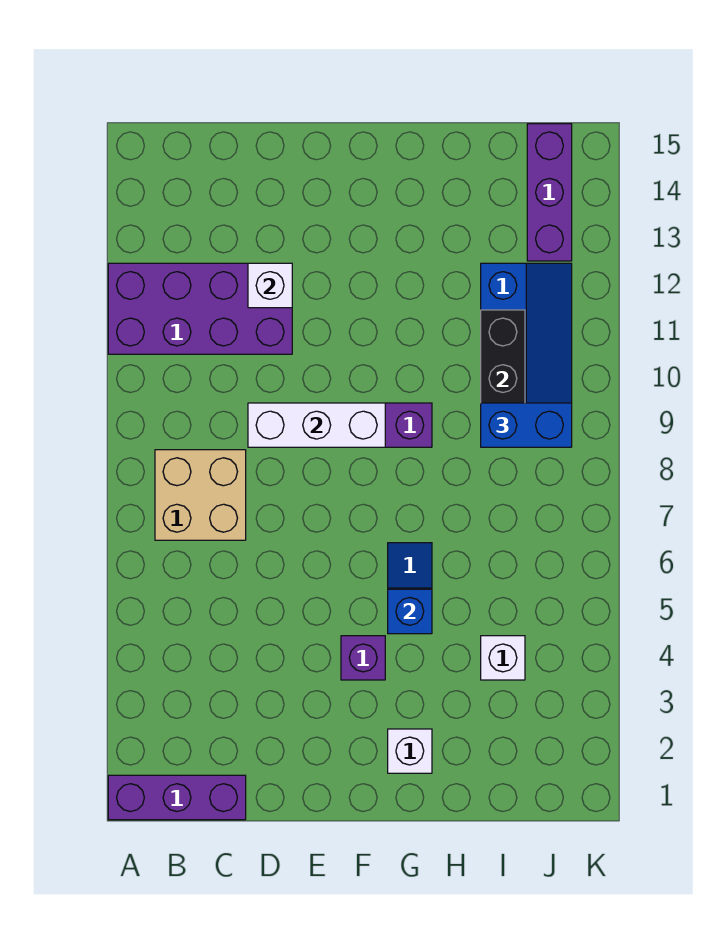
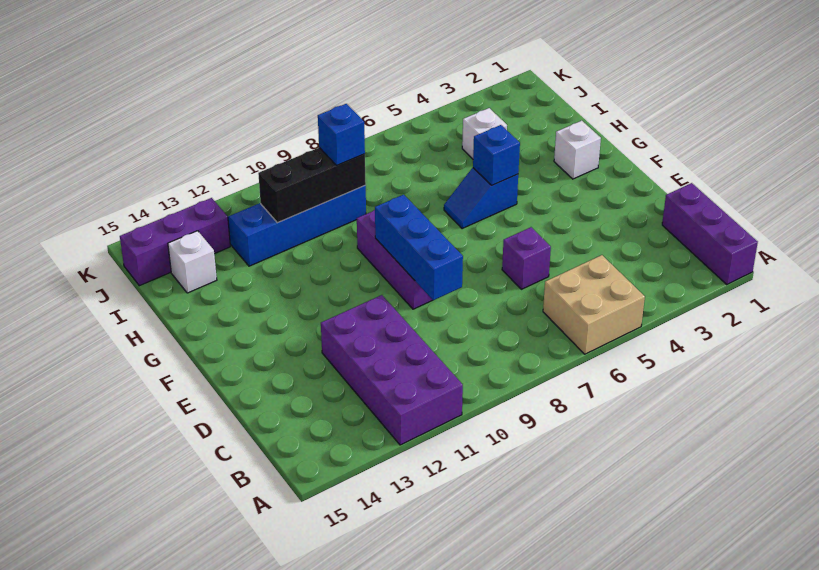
tan 2x2 brick [155,450,246,540] -> tan 2x2 brick moved to [543,255,645,354]
white 1x3 brick [248,403,385,447] -> blue 1x3 brick [375,195,463,300]
white 1x1 brick [248,263,292,308] -> white 1x1 brick moved to [168,231,217,293]
purple 1x1 brick [341,636,385,680] -> purple 1x1 brick moved to [502,227,551,289]
blue 1x2 brick [481,403,572,447] -> blue 1x1 brick [318,104,365,165]

